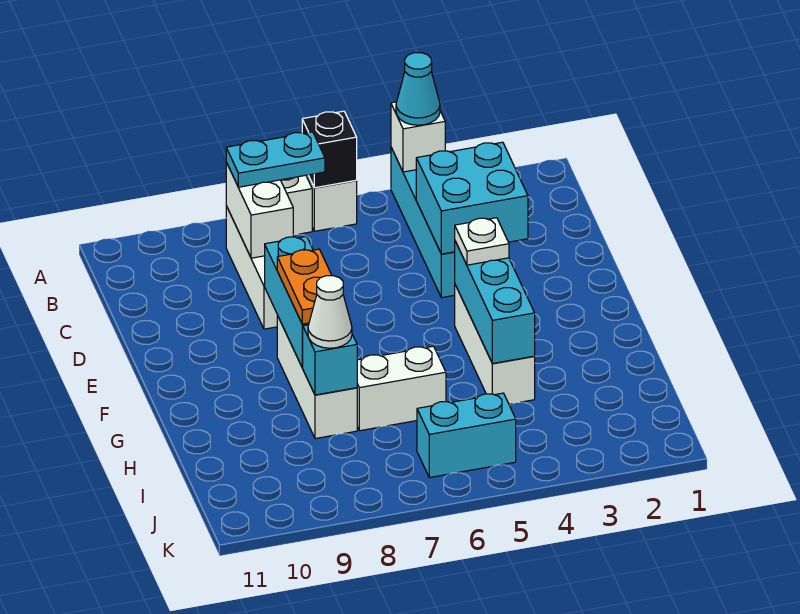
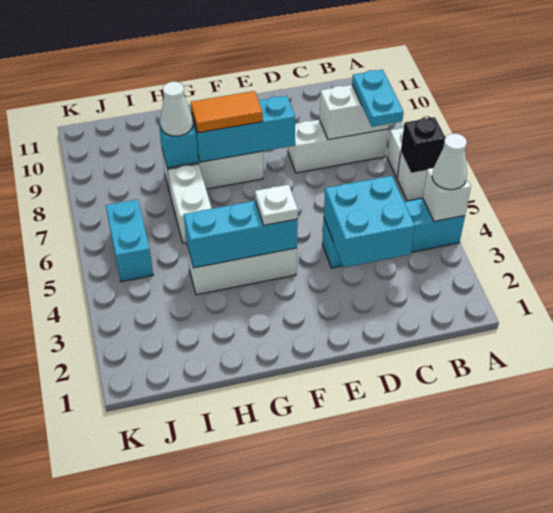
cyan 1x1 cone [396,53,440,125] -> white 1x1 cone [432,134,467,190]
orange 1x2 plate [277,249,332,324] -> orange 1x2 tile [191,91,263,133]

